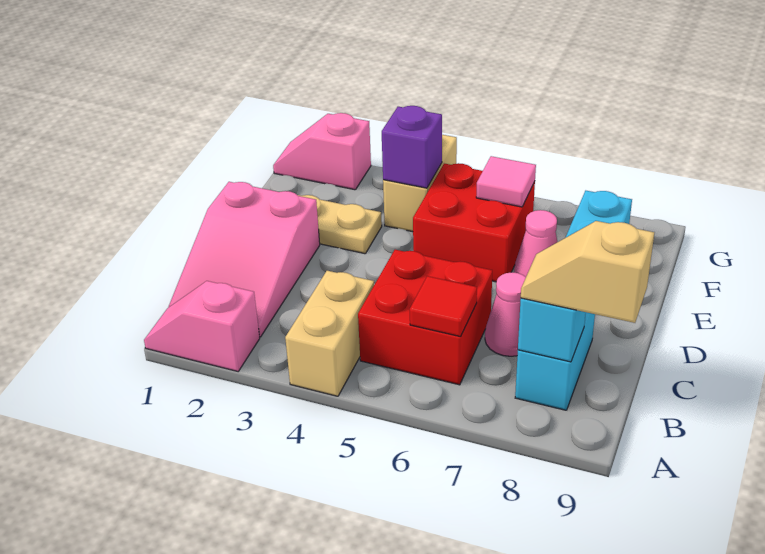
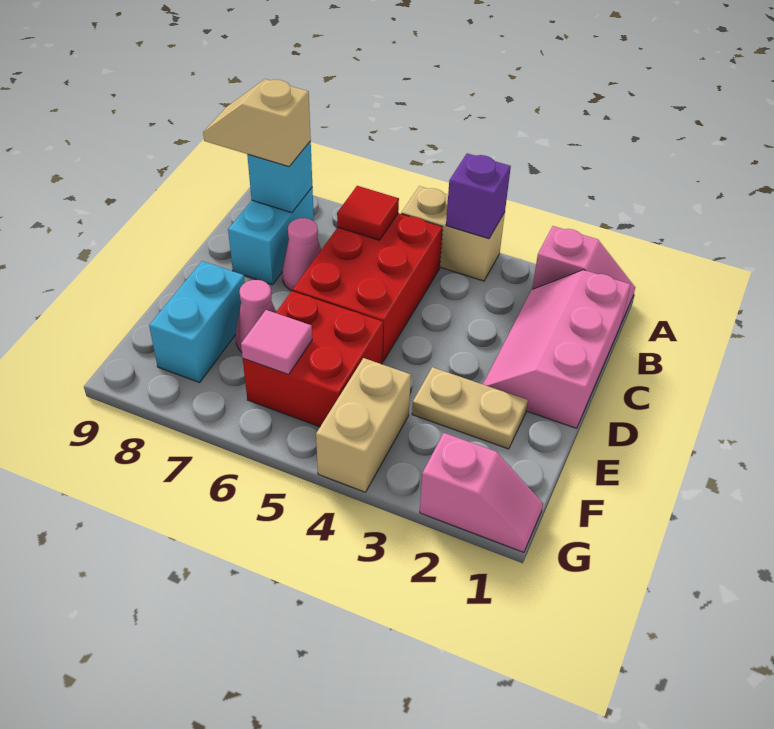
tan 1x2 brick [285,271,374,396] -> tan 1x2 brick turned to [401,186,505,281]
pink 2x3 slope [169,182,320,337] -> pink 2x3 slope turned to [483,270,631,428]
red 2x2 brick [358,250,492,385] -> red 2x3 brick [293,213,443,362]
tan 1x2 slope [521,221,654,323] -> tan 1x2 slope turned to [203,79,311,167]
purple 1x1 brick [382,106,442,188] -> purple 1x1 brick moved to [446,153,511,239]

